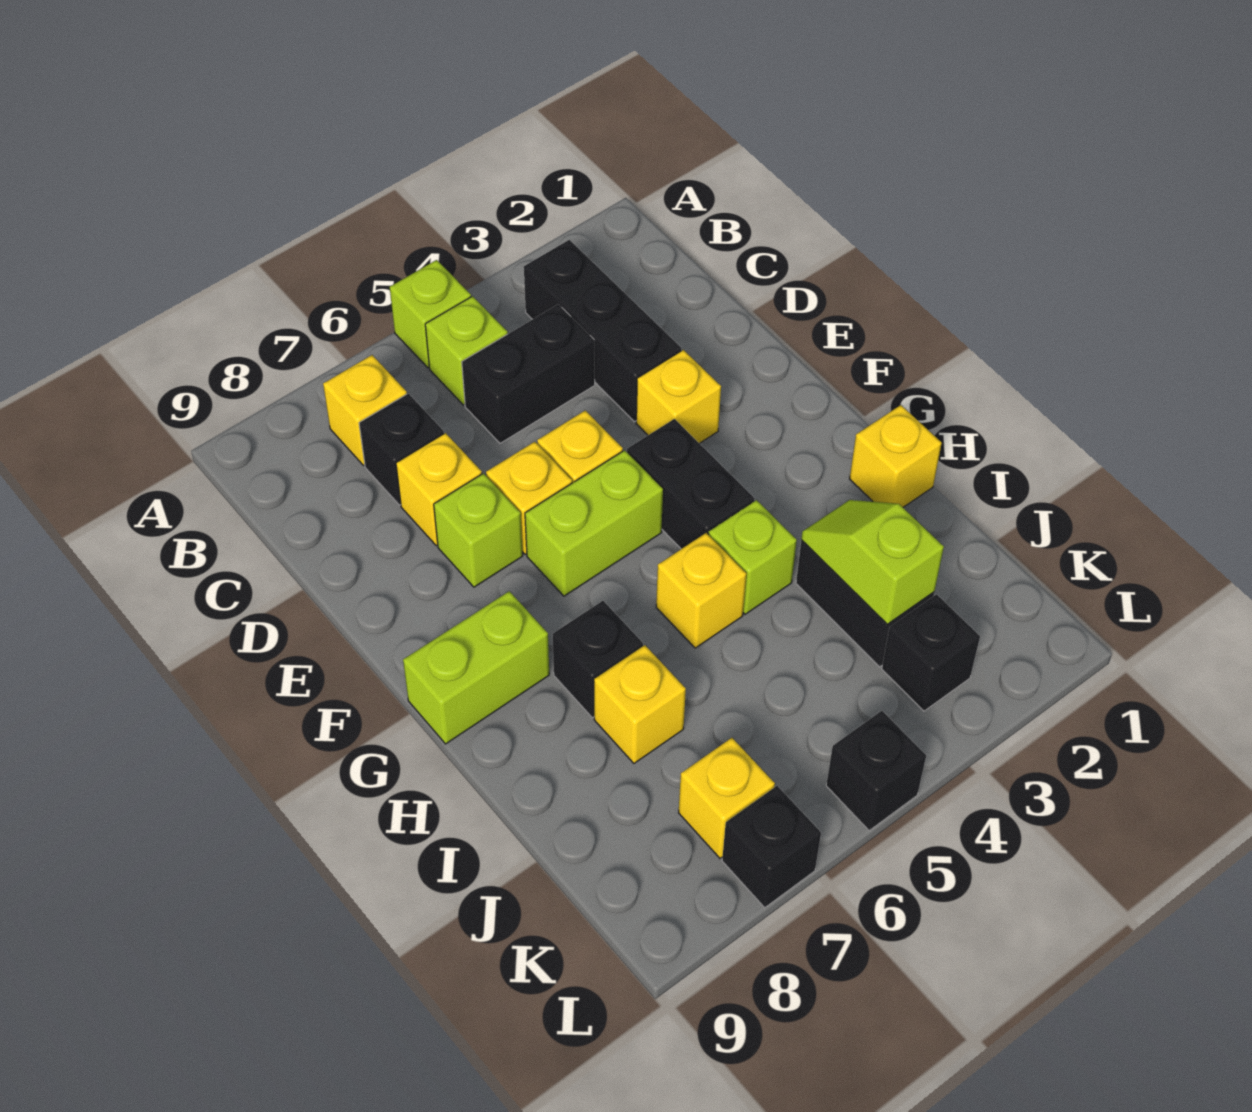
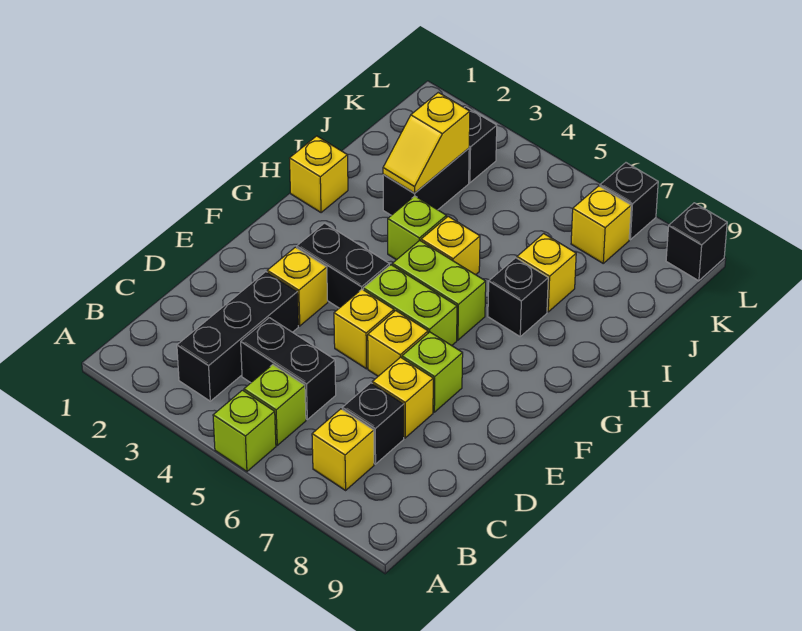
black 1x2 brick [627,419,754,549] -> black 1x2 brick turned to [297,223,389,308]
lime 1x2 brick [403,591,549,744] -> lime 1x2 brick moved to [392,240,486,340]
lime 1x2 slope [801,500,944,624] -> yellow 1x2 slope [383,92,470,193]
black 1x1 brick [826,711,926,831] -> black 1x1 brick moved to [666,203,727,281]

